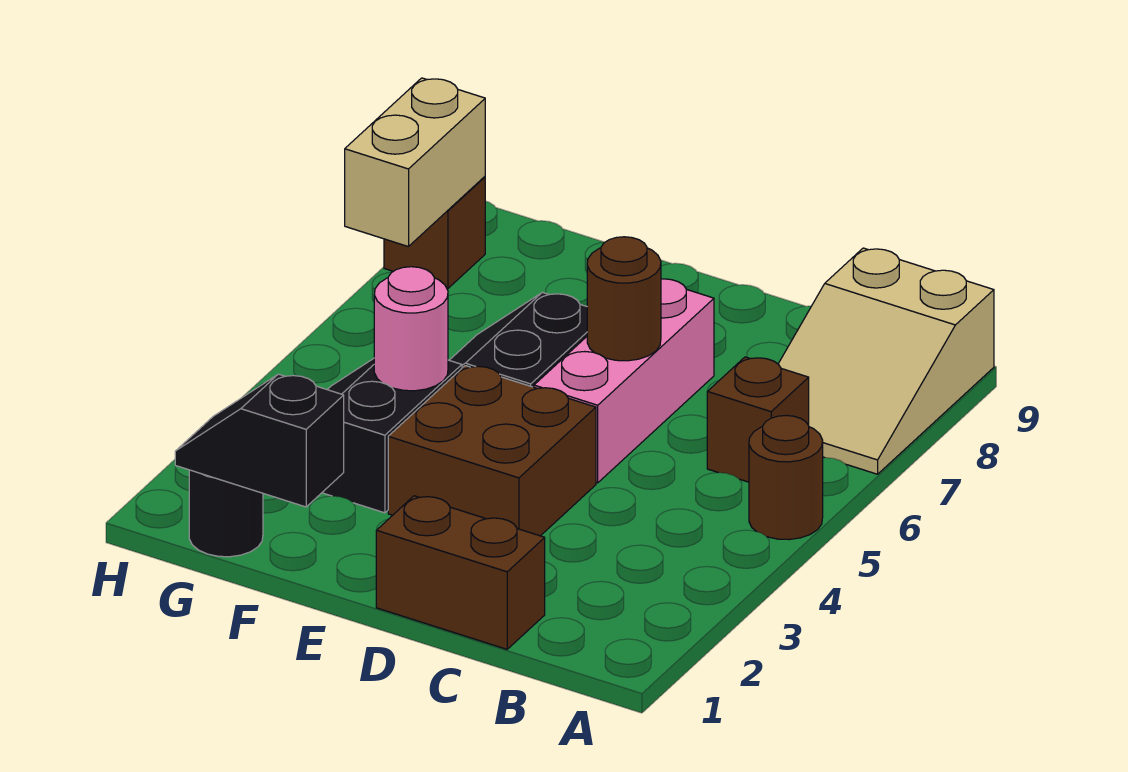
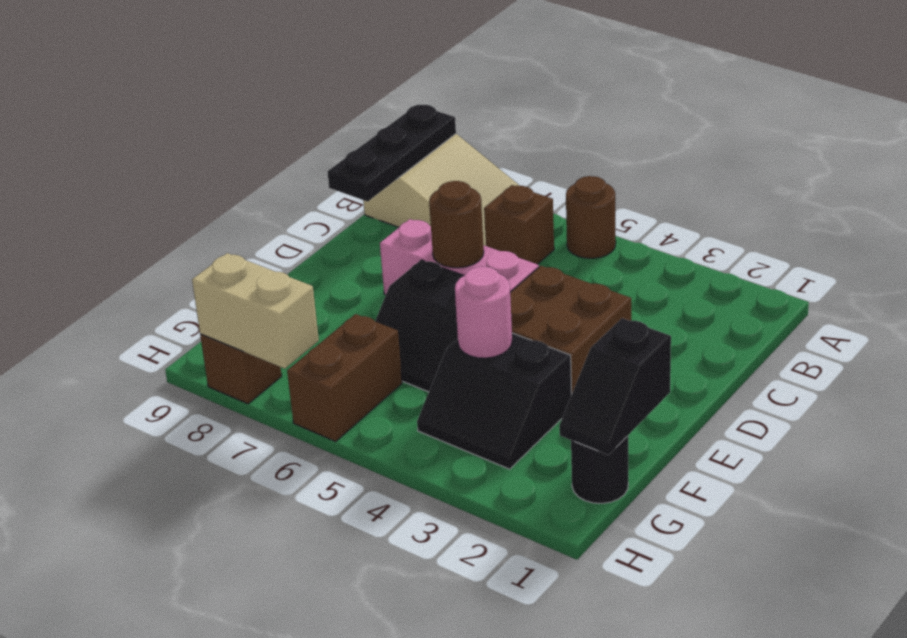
none -> black 1x3 plate [328,105,456,202]
brown 1x2 brick [376,496,545,649] -> brown 1x2 brick moved to [287,314,402,441]

